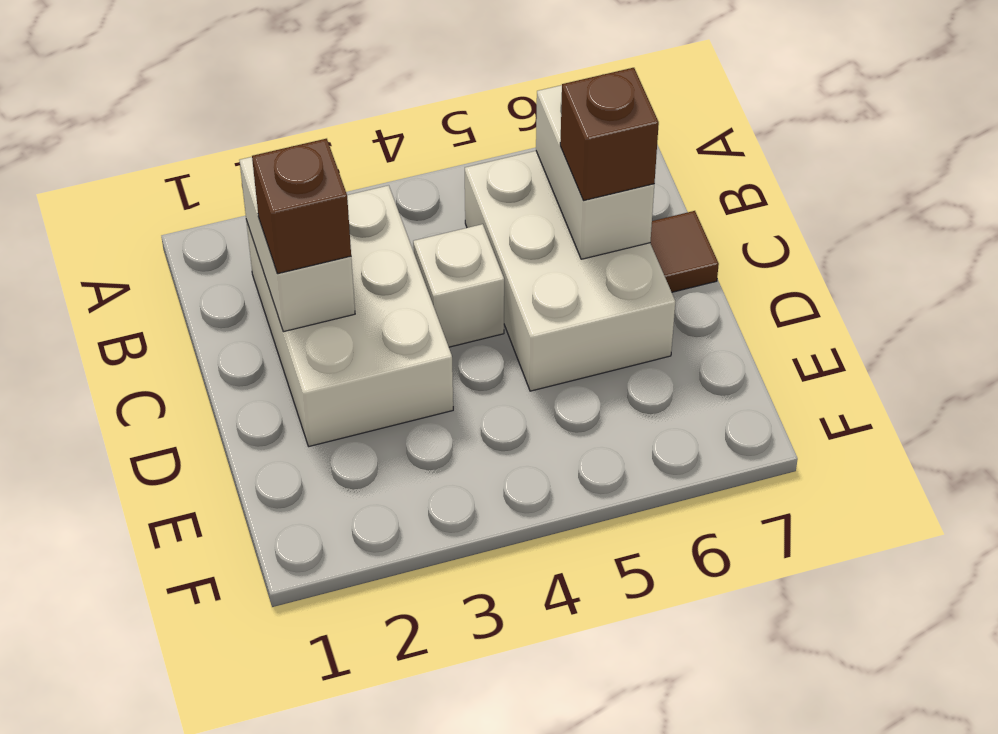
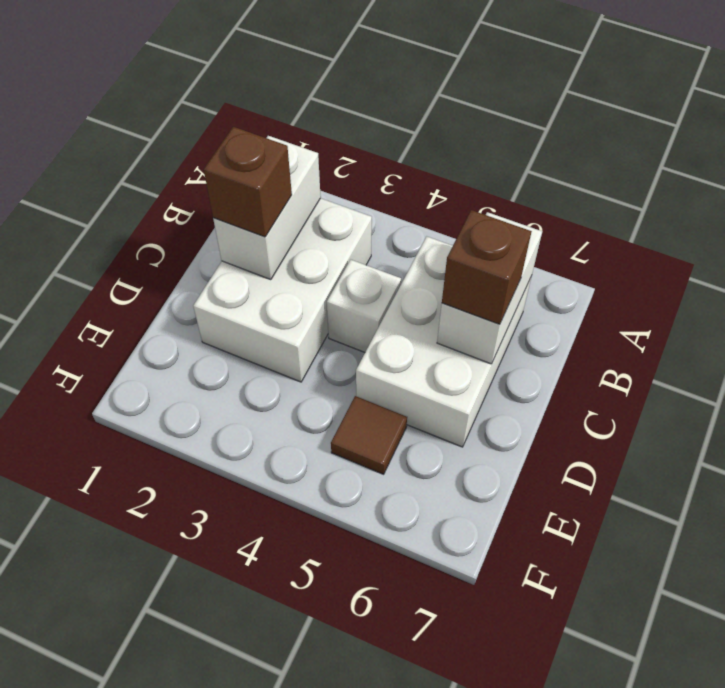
brown 1x1 tile [650,211,719,292] -> brown 1x1 tile moved to [331,396,407,474]

